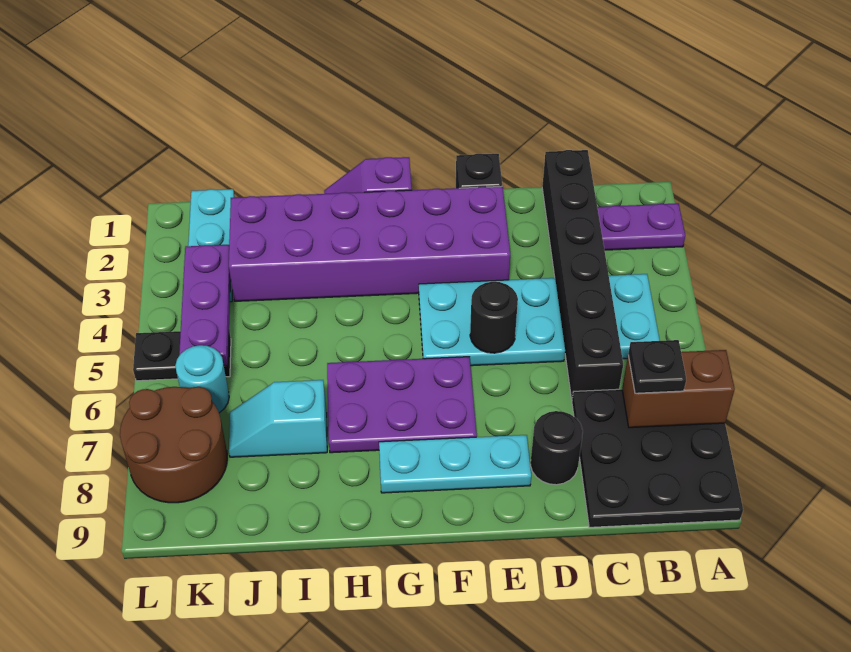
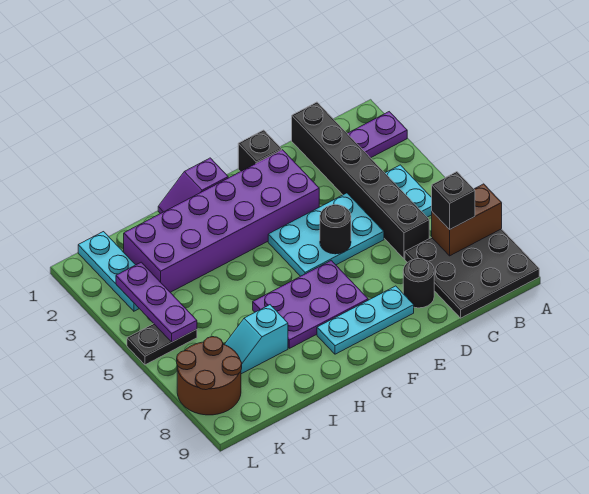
black 1x1 plate [628,340,686,393] -> black 1x1 brick [432,172,475,230]
cyan 1x1 round brick [175,345,229,413] -> none

